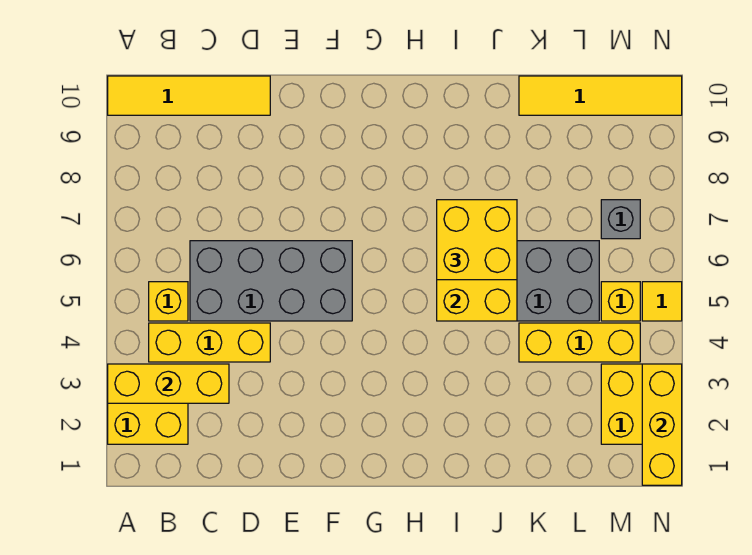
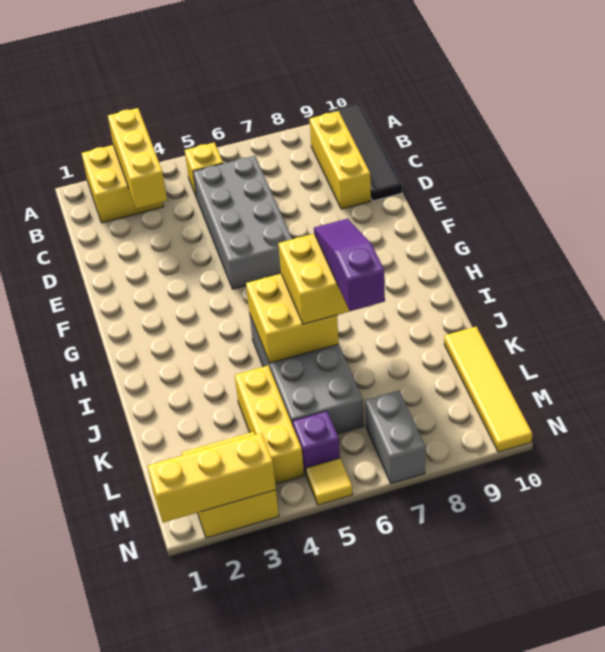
yellow 1x4 tile [108,76,270,115] -> black 1x4 tile [331,103,402,201]
yellow 1x3 brick [149,323,270,362] -> yellow 1x3 brick moved to [310,111,371,209]
none -> purple 1x3 slope [314,219,385,311]
yellow 1x1 brick [601,282,640,321] -> purple 1x1 brick [293,411,340,474]
grey 1x1 brick [601,200,640,239] -> grey 1x2 brick [365,391,425,484]

